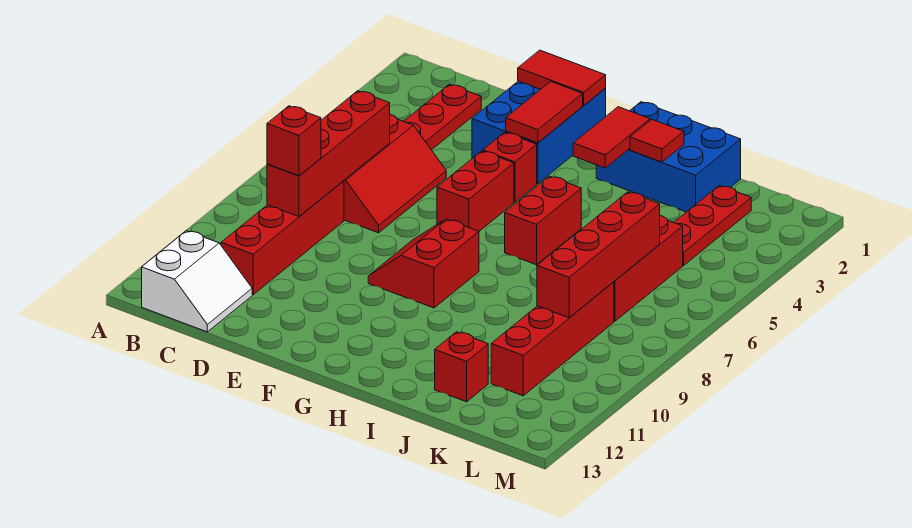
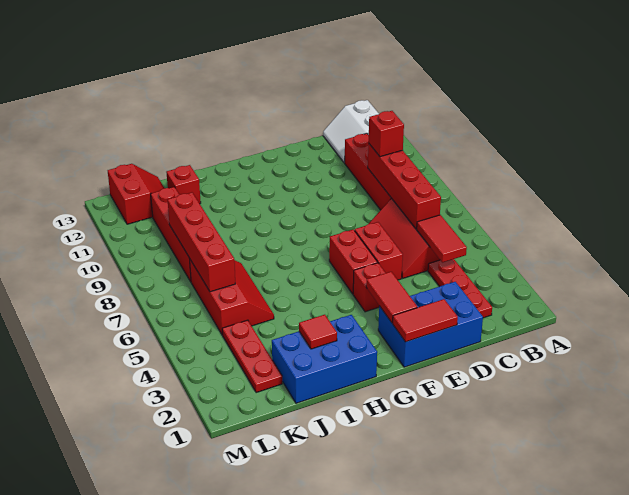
blue 2x3 brick [472,81,606,184] -> blue 2x3 brick turned to [378,282,483,367]
red 2x2 slope [368,219,479,308] -> red 2x2 slope moved to [108,164,164,224]
red 1x2 tile [573,107,650,168] -> red 1x2 tile moved to [417,215,467,263]
red 1x2 brick [505,176,581,265] -> red 1x2 brick moved to [355,222,403,280]

